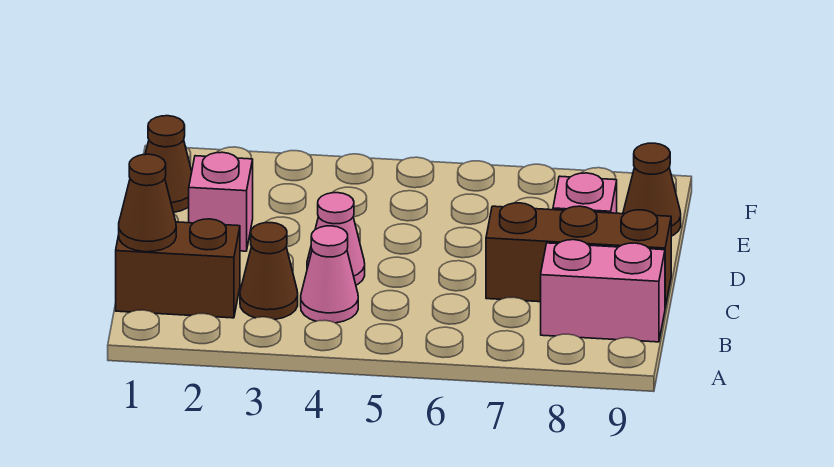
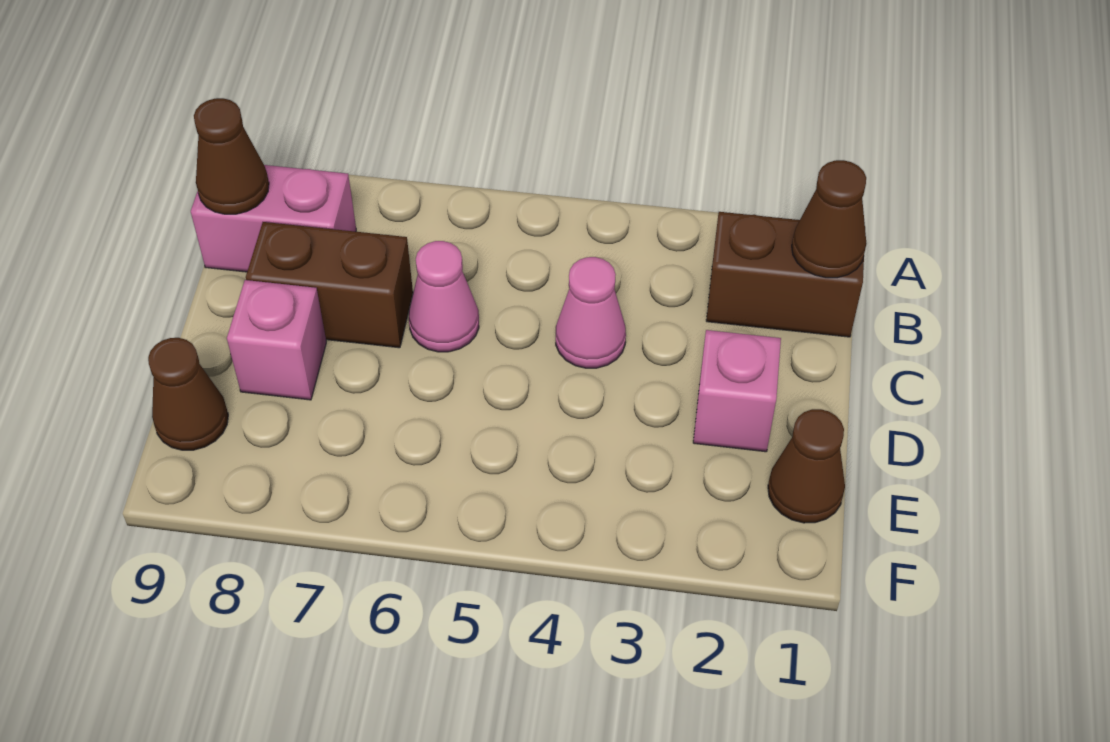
brown 1x1 cone [240,223,298,320] -> brown 1x1 cone moved to [194,98,269,214]
pink 1x1 cone [301,226,358,323] -> pink 1x1 cone moved to [409,241,479,352]
brown 1x3 brick [486,203,671,307] -> brown 1x2 brick [246,222,413,348]

